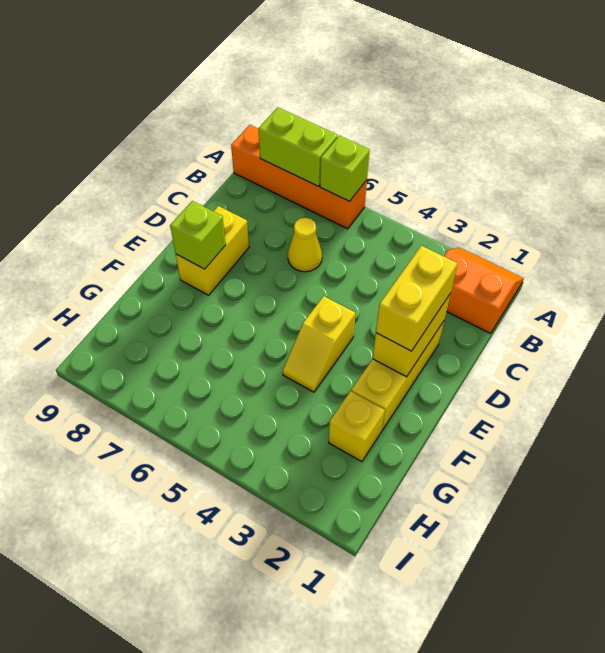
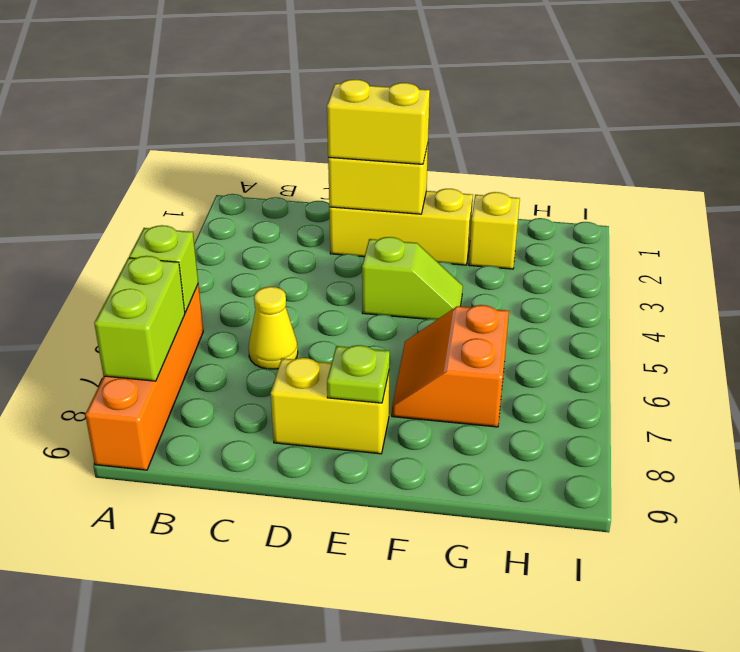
orange 2x2 slope [444,248,524,333] -> orange 2x2 slope moved to [392,305,509,427]
yellow 1x2 slope [283,296,355,392] -> lime 1x2 slope [362,237,463,319]
lime 1x1 brick [170,201,226,269] -> lime 1x1 plate [327,345,390,403]

